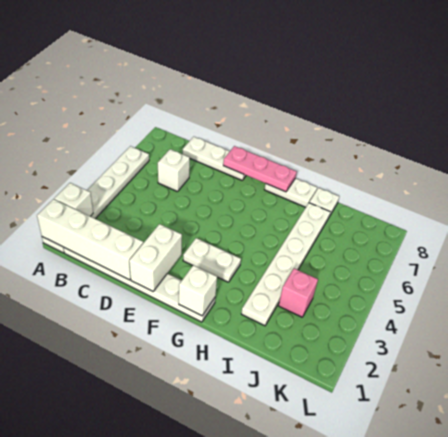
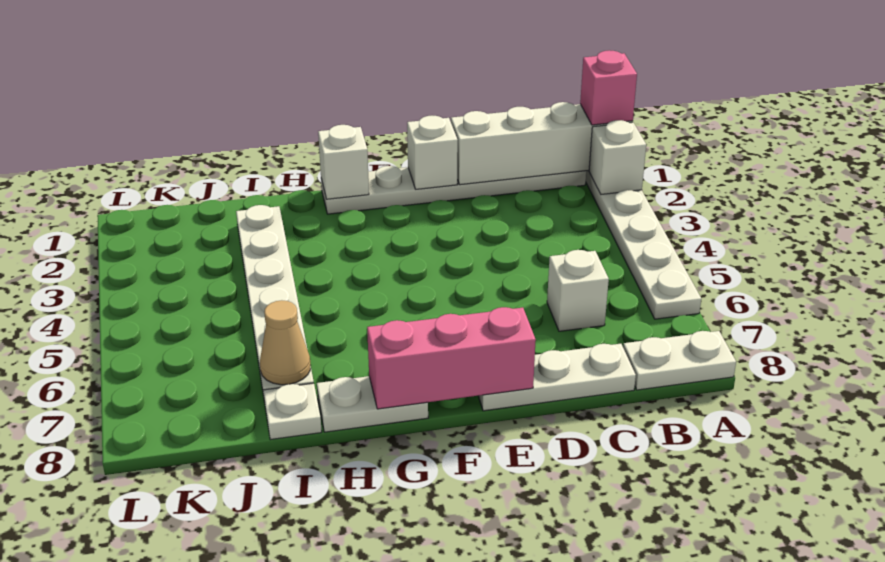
white 1x2 brick [129,224,182,291] -> white 1x1 brick [407,116,458,189]
pink 1x3 plate [223,146,297,192] -> pink 1x3 brick [367,307,536,409]
white 1x2 plate [183,238,241,282] -> white 1x2 plate moved to [623,331,736,390]
none -> tan 1x1 cone [260,300,311,385]
pink 1x1 brick [279,268,318,317] -> pink 1x1 brick moved to [580,50,637,125]

